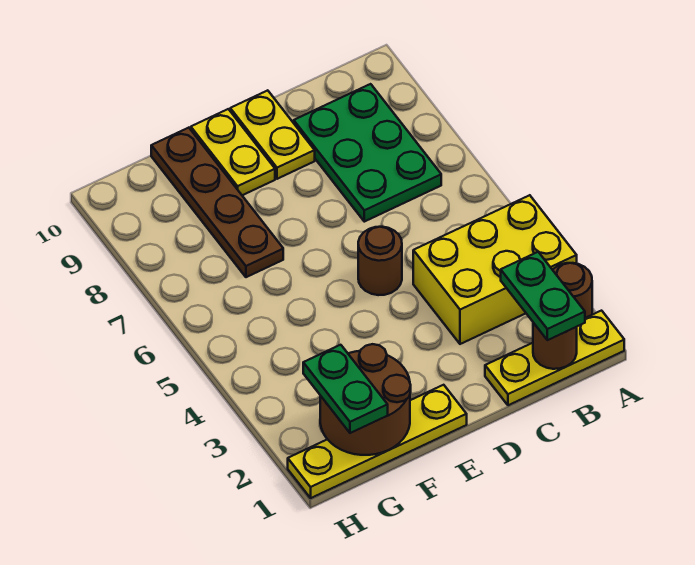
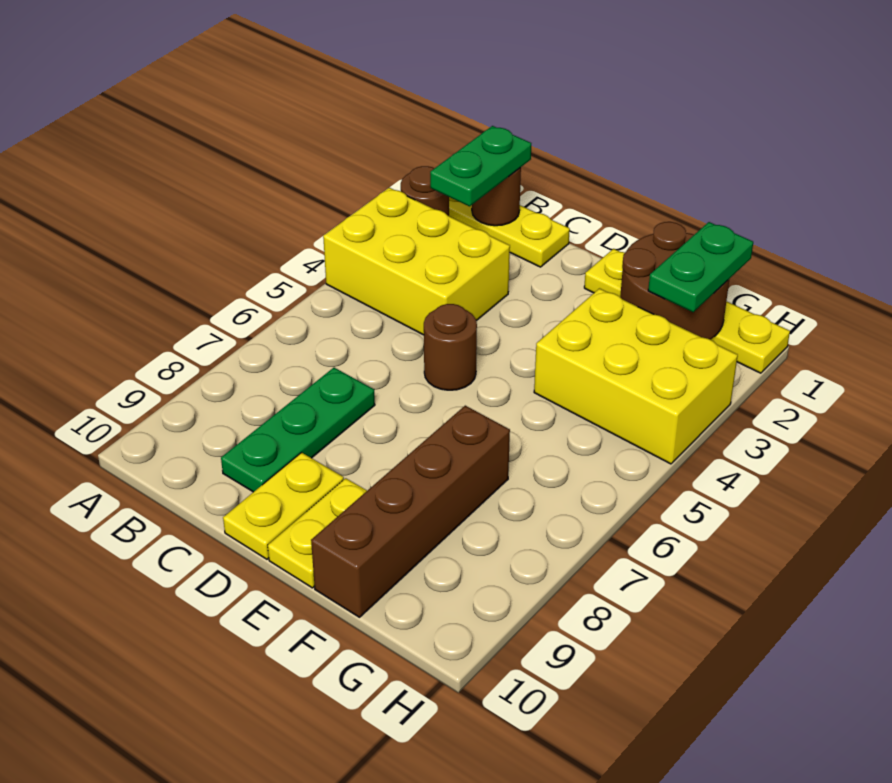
green 2x3 plate [294,84,441,222] -> green 1x3 plate [221,368,375,492]
none -> yellow 2x3 brick [534,288,738,464]
brown 1x4 plate [151,128,283,277] -> brown 1x4 brick [311,406,510,617]

